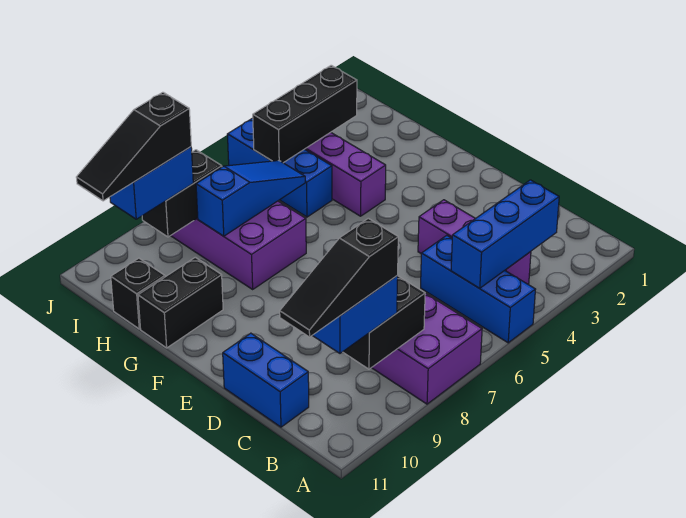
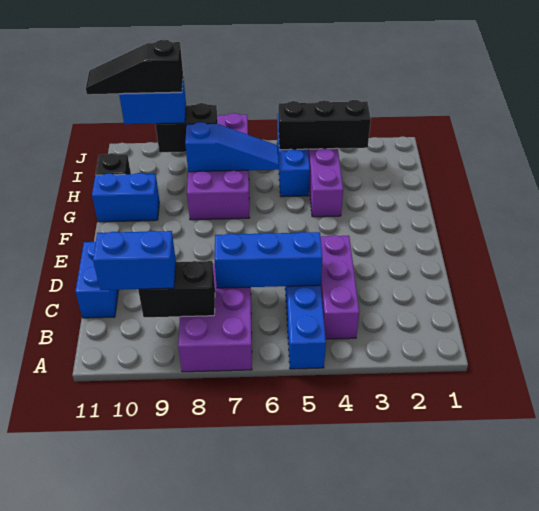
blue 1x3 brick [451,180,559,288] -> blue 1x3 brick moved to [214,232,322,288]
black 1x3 slope [280,218,398,337] -> none
black 1x2 brick [138,257,223,348] -> blue 1x2 brick [92,173,159,222]

